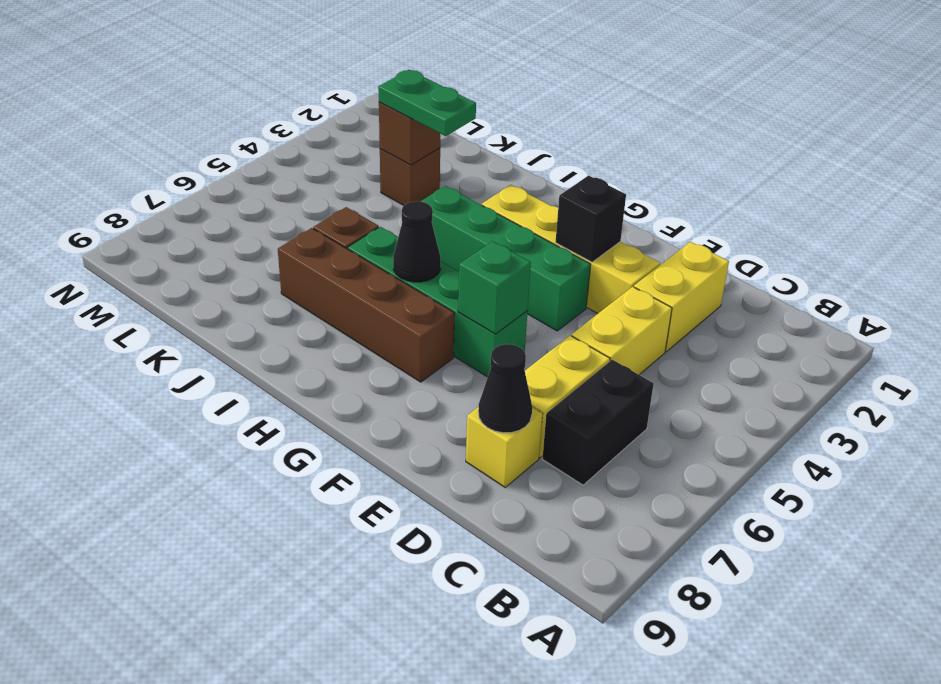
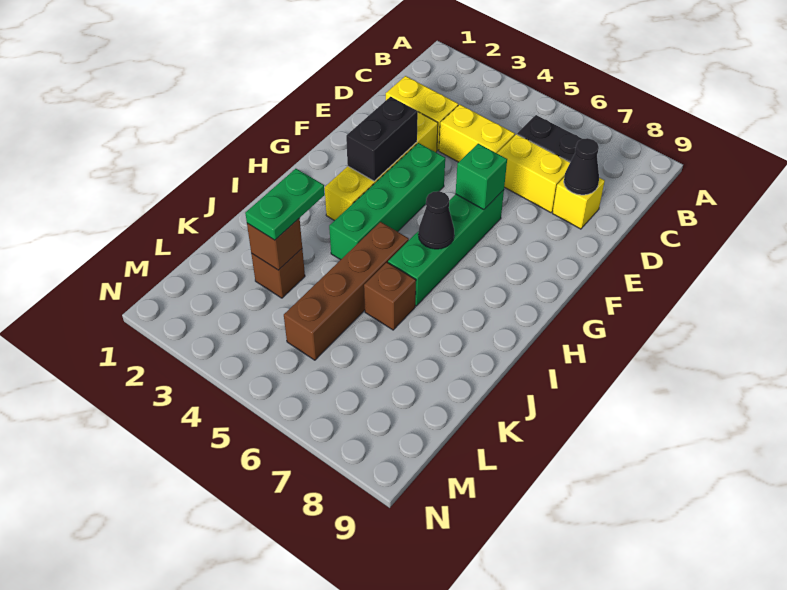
black 1x1 brick [555,176,626,262] -> black 1x2 brick [346,97,418,181]
brown 1x4 brick [278,228,455,382] -> brown 1x4 brick moved to [284,222,409,360]

